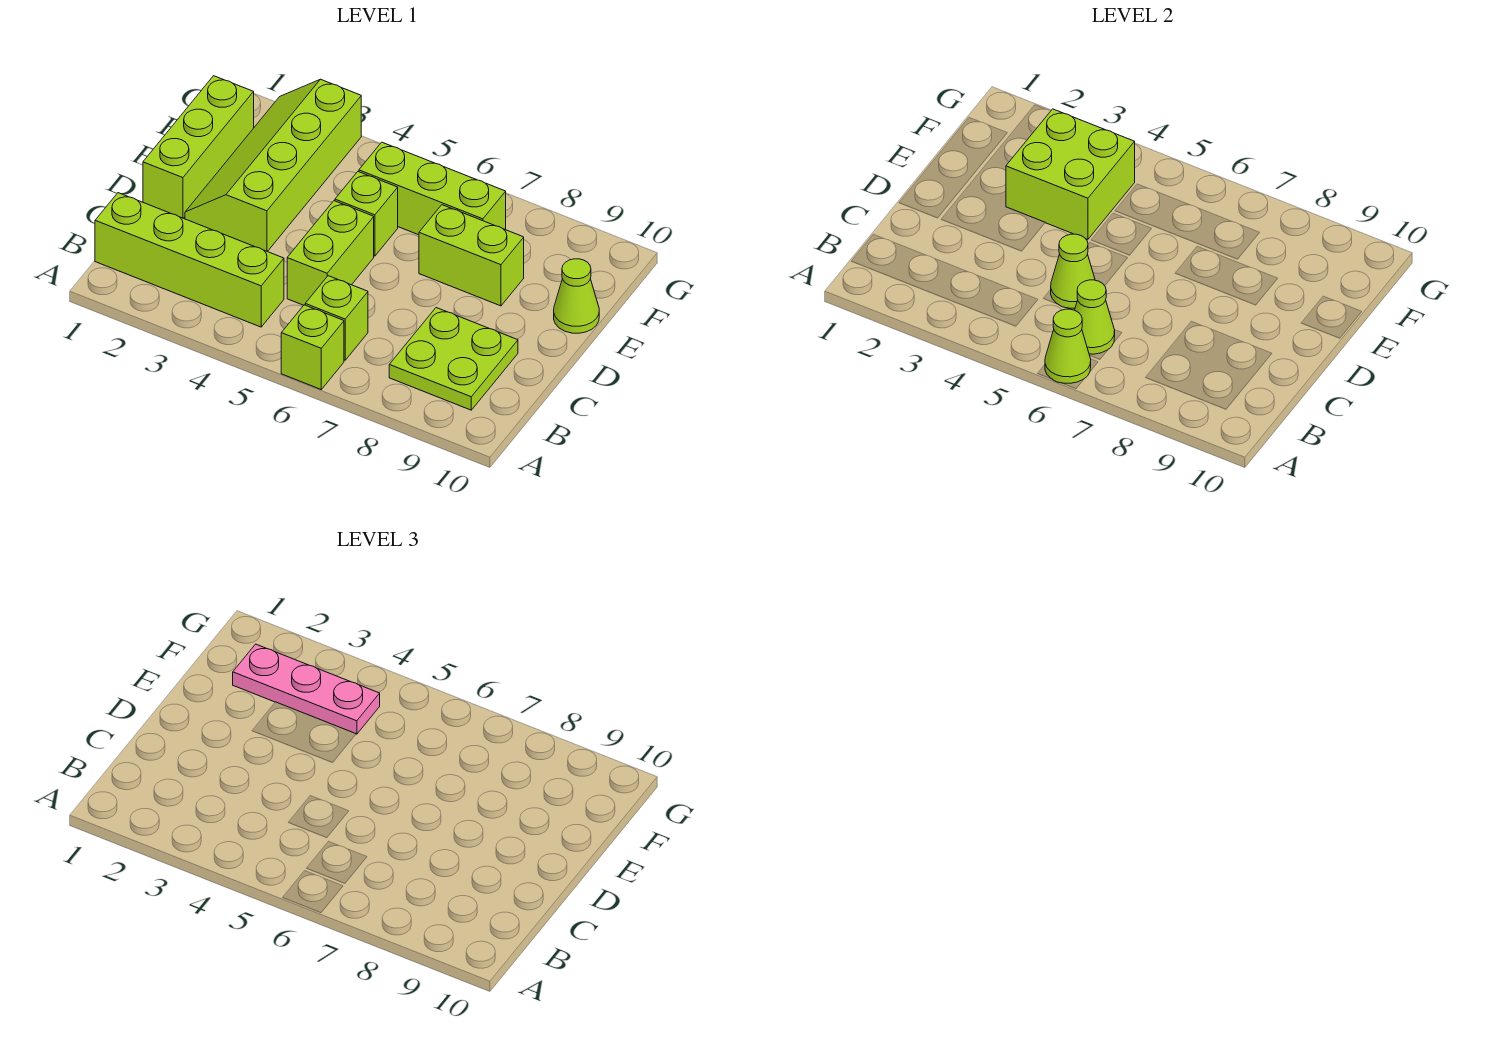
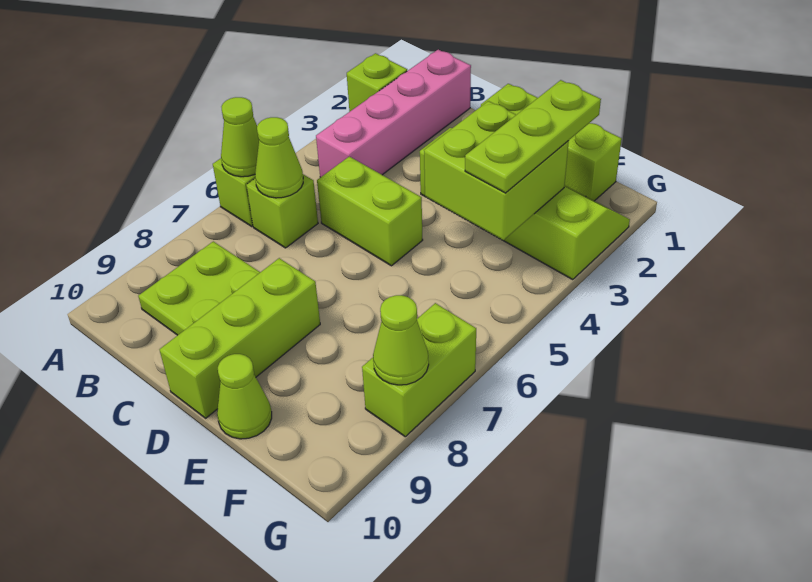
lime 1x4 brick [95,193,284,327] -> pink 1x4 brick [316,50,471,177]
lime 1x1 cone [1051,234,1095,308] -> lime 1x1 cone moved to [373,295,429,385]
lime 1x1 brick [335,172,398,256] -> lime 1x1 brick moved to [347,53,407,112]
lime 1x2 brick [419,205,524,306] -> lime 1x2 brick moved to [362,303,476,437]
pink 1x3 plate [233,644,380,734] -> lime 1x3 plate [465,80,601,193]
lime 1x3 brick [359,142,506,235] -> lime 1x3 brick moved to [160,258,320,418]

